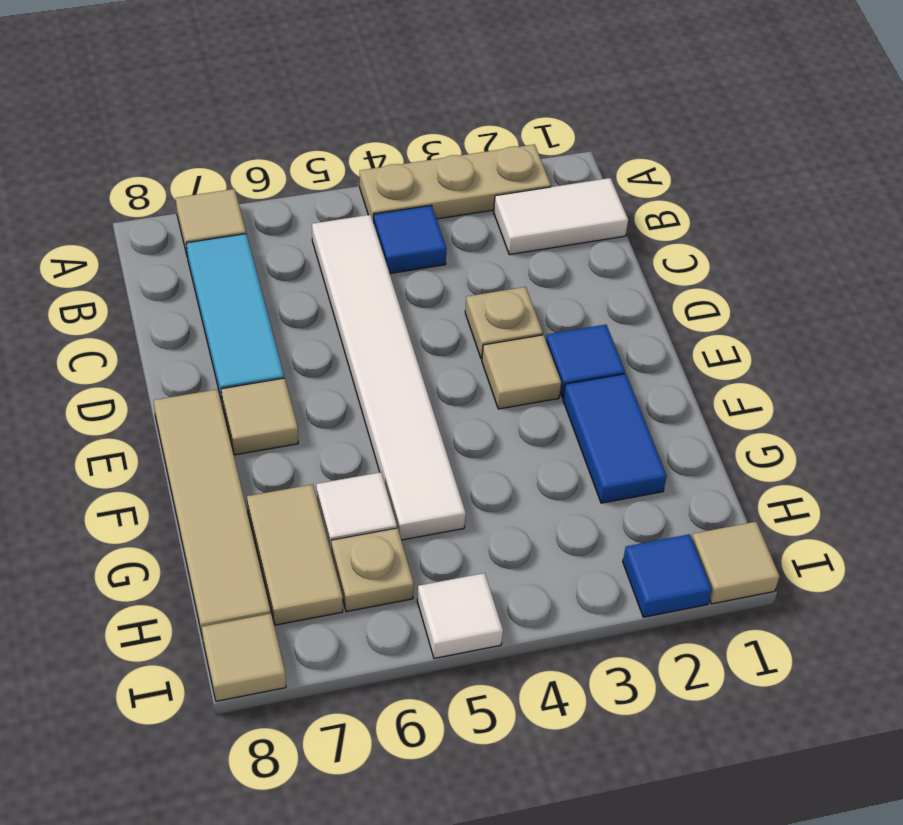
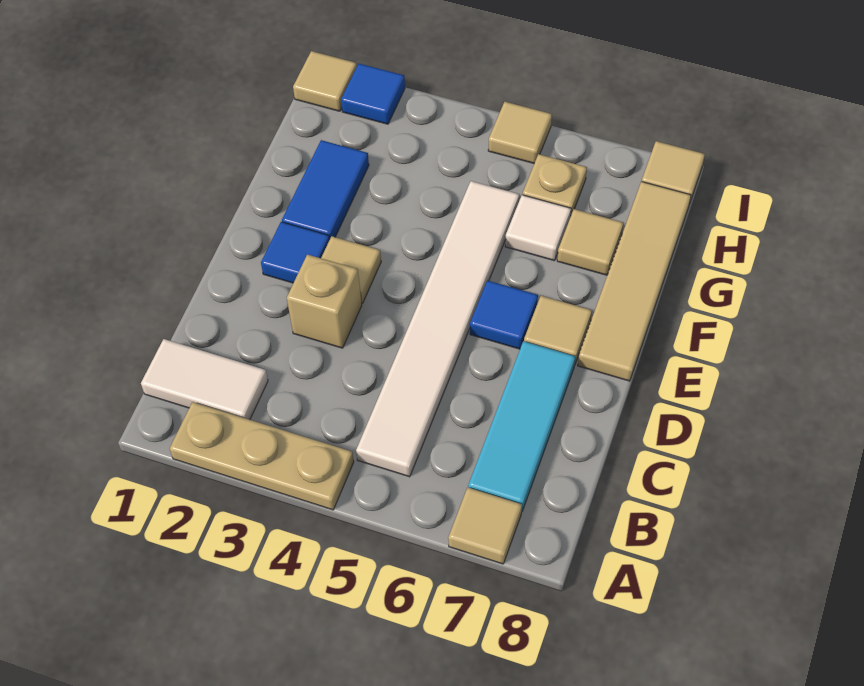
blue 1x1 tile [374,205,447,274] -> blue 1x1 tile moved to [470,281,538,349]
tan 1x1 plate [465,287,543,359] -> tan 1x1 brick [287,254,362,348]
tan 1x2 tile [247,484,343,625] -> tan 1x1 tile [557,209,623,275]
white 1x1 tile [417,573,503,658] -> tan 1x1 tile [488,102,552,163]

